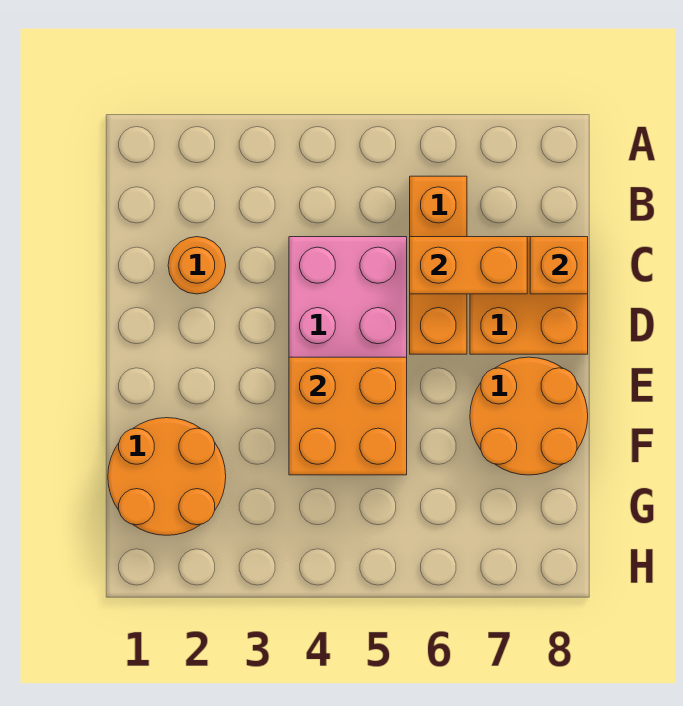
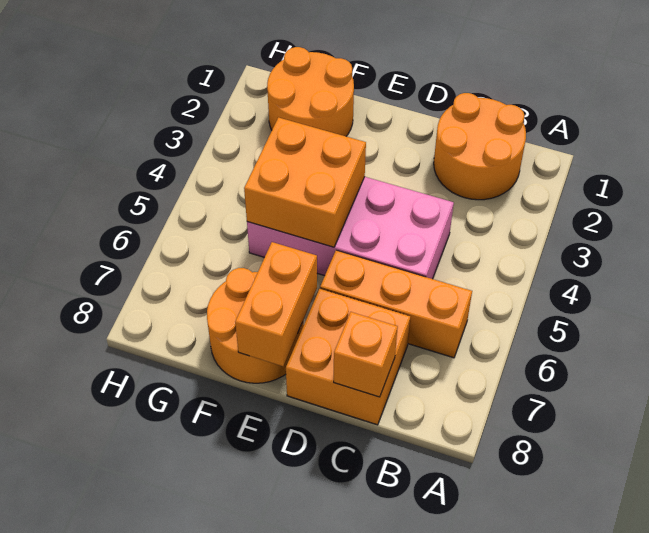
orange 1x1 round brick [168,237,226,294] -> orange 2x2 round brick [434,93,526,200]
orange 1x2 brick [410,237,527,294] -> orange 1x2 brick moved to [235,242,317,366]

